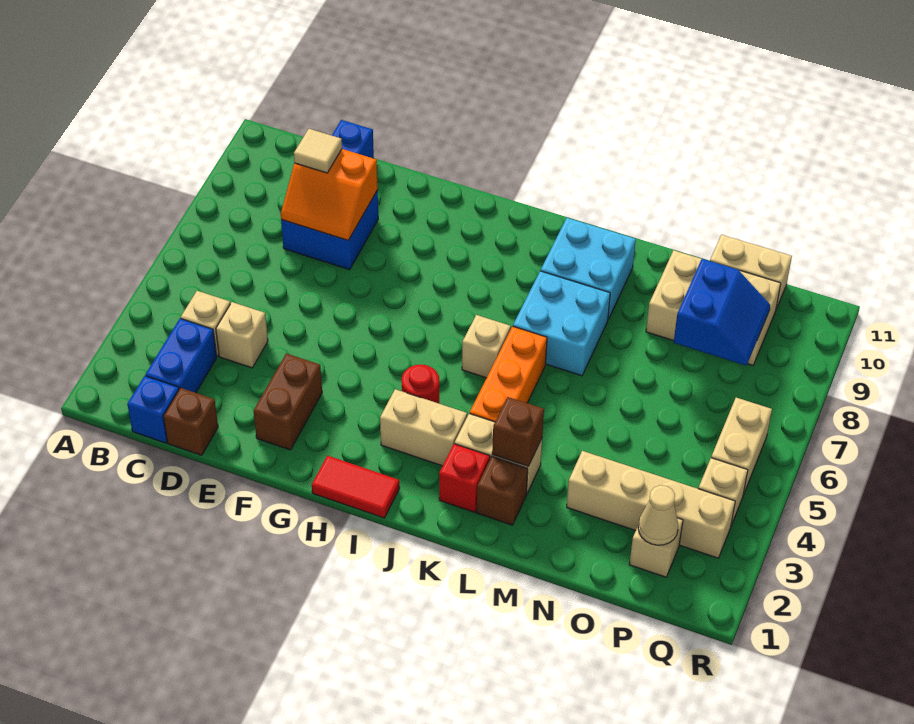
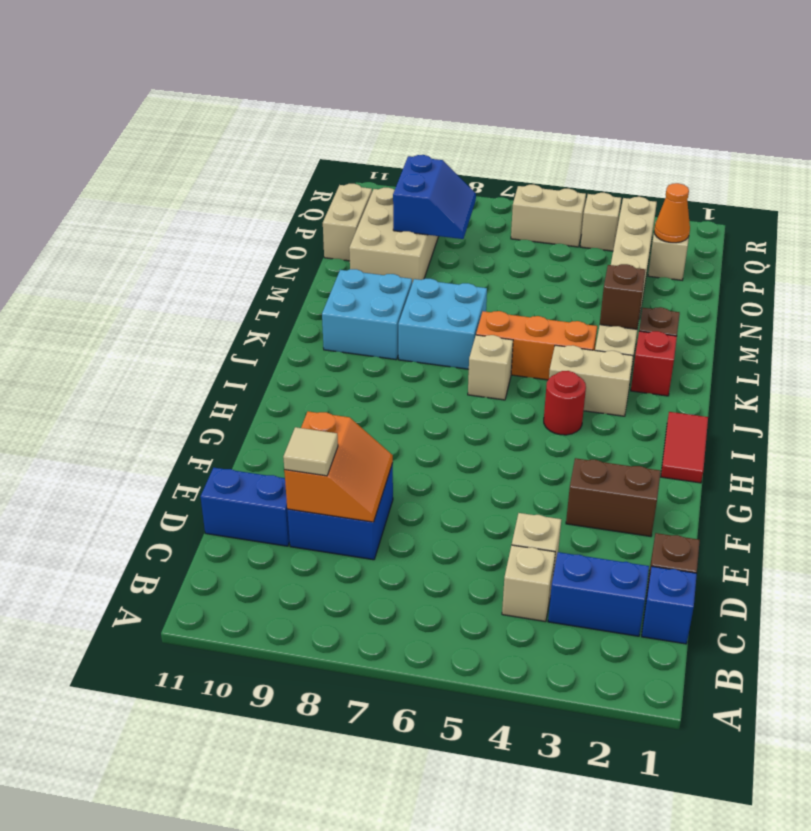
tan 1x2 brick [380,389,467,466] -> tan 1x2 brick turned to [549,345,633,416]
blue 2x2 slope [674,259,770,366] -> blue 2x2 slope turned to [393,155,476,239]
tan 1x1 cone [638,485,678,545] -> orange 1x1 cone [654,183,690,243]

